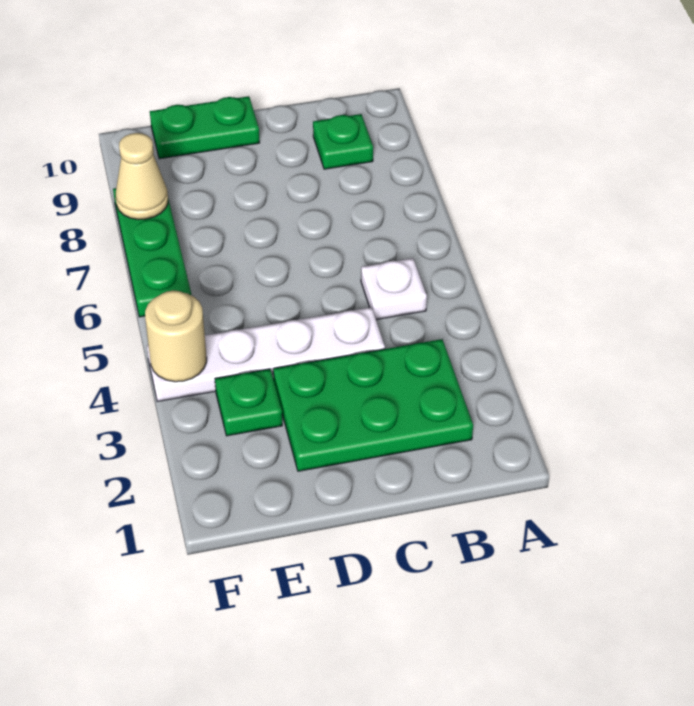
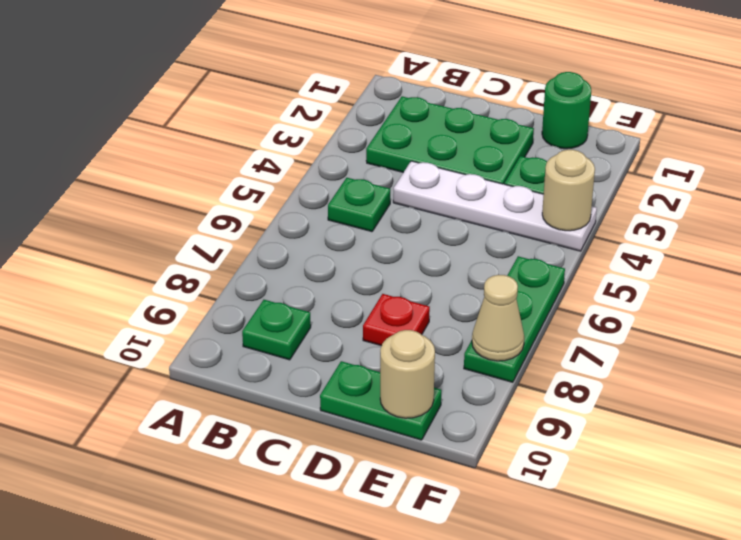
white 1x1 plate [361,258,427,320] -> green 1x1 plate [328,178,390,232]
none -> red 1x1 plate [363,294,430,346]
none -> green 1x1 round brick [542,72,591,149]
none -> tan 1x1 round brick [380,330,435,418]

